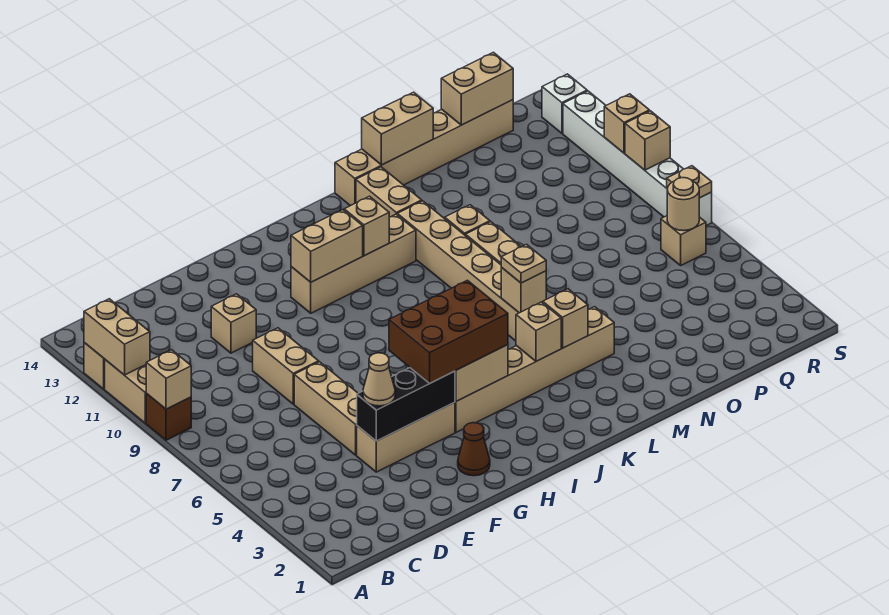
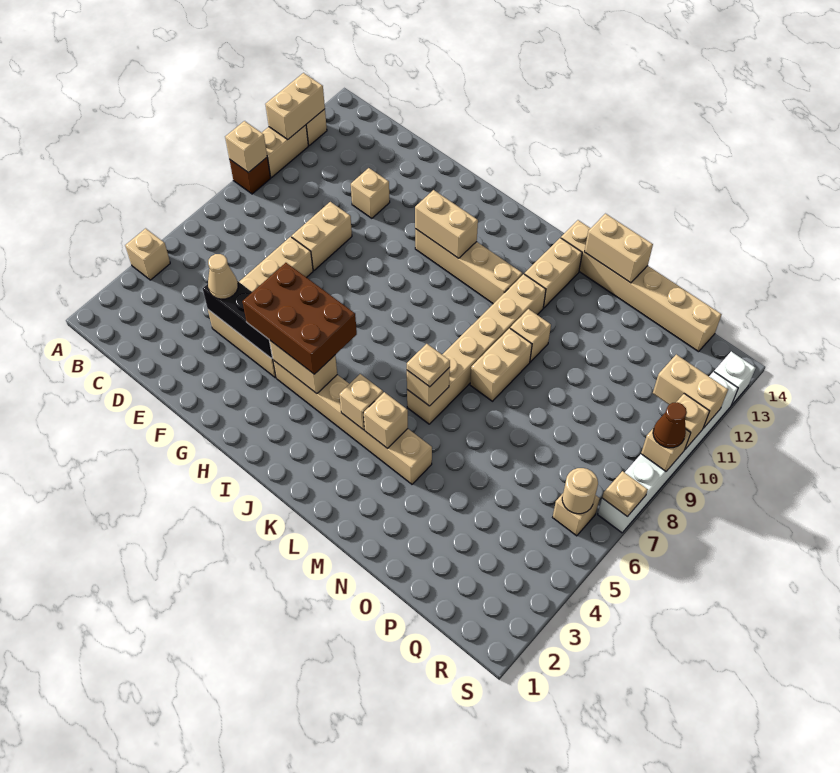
brown 1x1 cone [458,423,490,476] -> brown 1x1 cone moved to [653,402,687,448]
tan 1x1 brick [344,196,389,256] -> tan 1x1 brick moved to [125,228,170,280]
tan 1x2 brick [441,52,513,125] -> tan 1x2 brick moved to [653,354,728,428]

